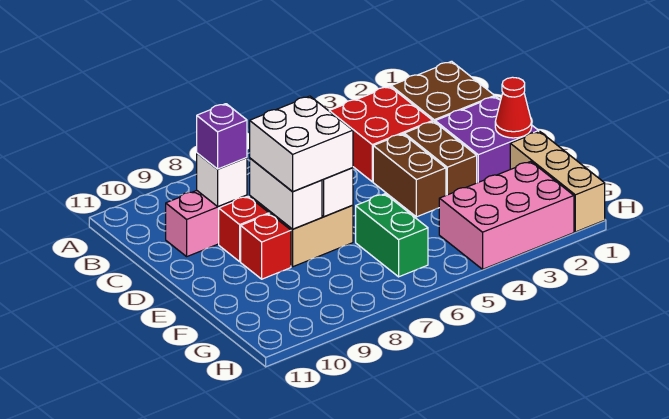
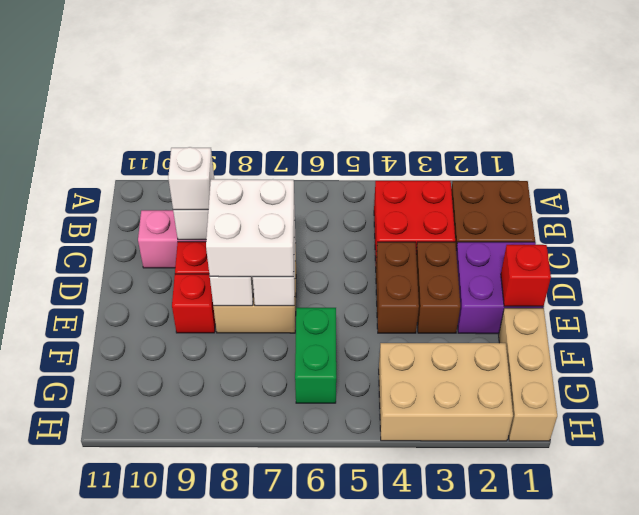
purple 1x1 brick [197,104,247,169] -> white 1x1 brick [168,147,214,210]
red 1x1 cone [495,77,532,138] -> red 1x1 brick [501,245,551,306]
pink 2x3 brick [439,161,574,269] -> tan 2x3 brick [379,343,513,441]

